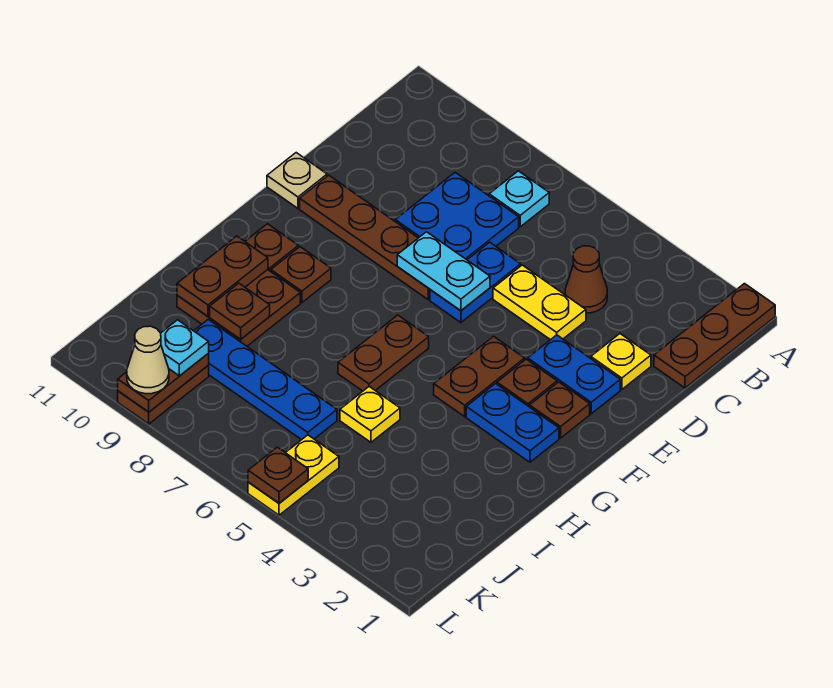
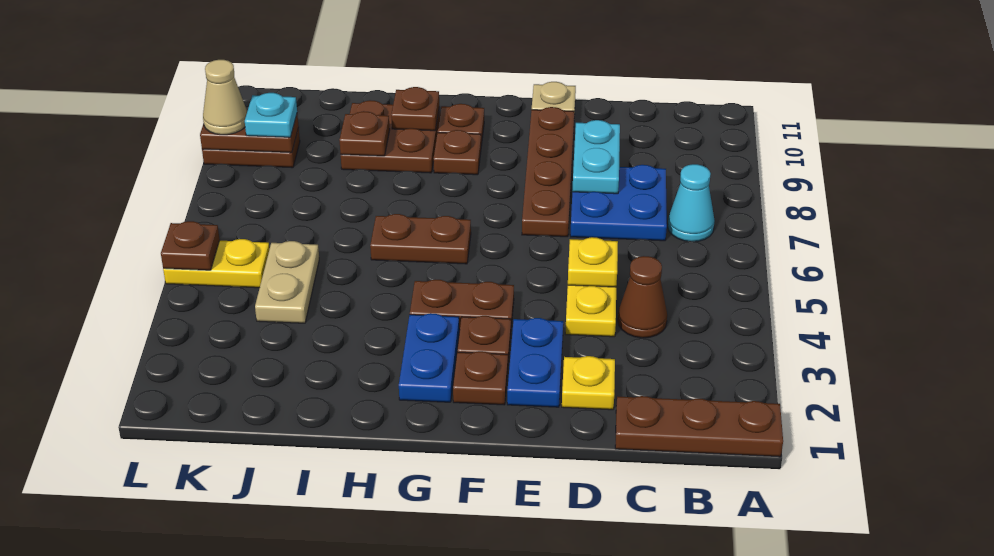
cyan 1x1 plate [489,171,549,227] -> cyan 1x1 cone [668,164,715,242]
blue 1x2 plate [430,242,521,322] -> none
cyan 1x2 plate [397,232,490,311] -> cyan 1x2 plate moved to [572,120,620,194]
brown 1x2 plate [177,236,268,316] -> brown 1x1 plate [391,87,439,131]
yellow 1x1 plate [340,387,400,442] -> yellow 1x1 plate moved to [568,237,618,287]
none -> tan 1x2 plate [255,241,319,323]
blue 1x4 plate [194,320,337,440] -> none

